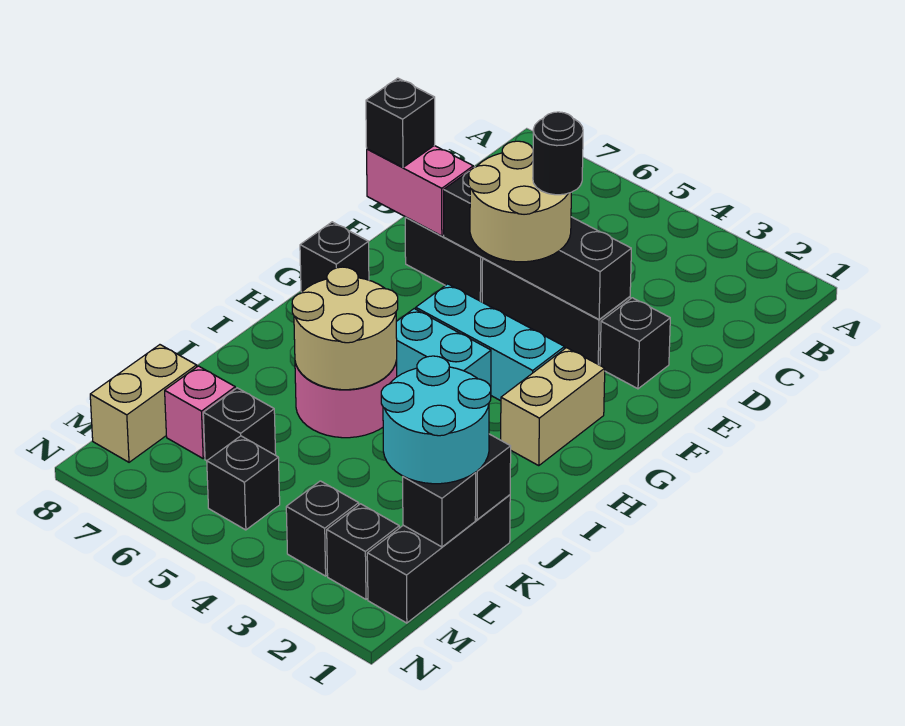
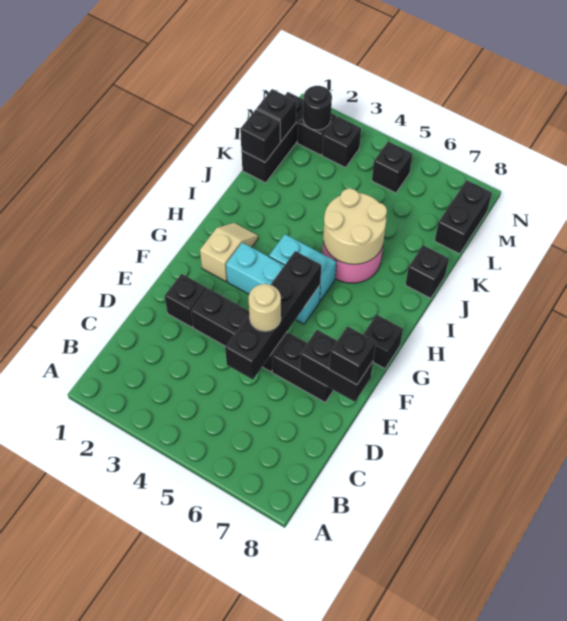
black 1x4 brick [444,171,631,319] -> black 1x4 brick turned to [225,251,321,380]
tan 2x2 round brick [469,141,571,262] -> tan 1x1 round brick [249,284,281,331]
black 1x1 round brick [533,112,583,195] -> black 1x1 round brick moved to [303,86,332,130]
pink 1x2 brick [367,146,473,236] -> black 1x2 brick [300,330,373,402]
tan 1x2 brick [501,348,605,465] -> tan 1x2 slope [200,223,258,282]
cyan 2x2 round brick [381,356,491,484] -> none
black 1x1 brick [203,388,276,461] -> black 1x1 brick moved to [405,245,449,298]
pink 1x1 brick [165,366,235,458] -> none
tan 1x2 brick [90,345,197,462] -> black 1x2 brick [435,180,492,254]

